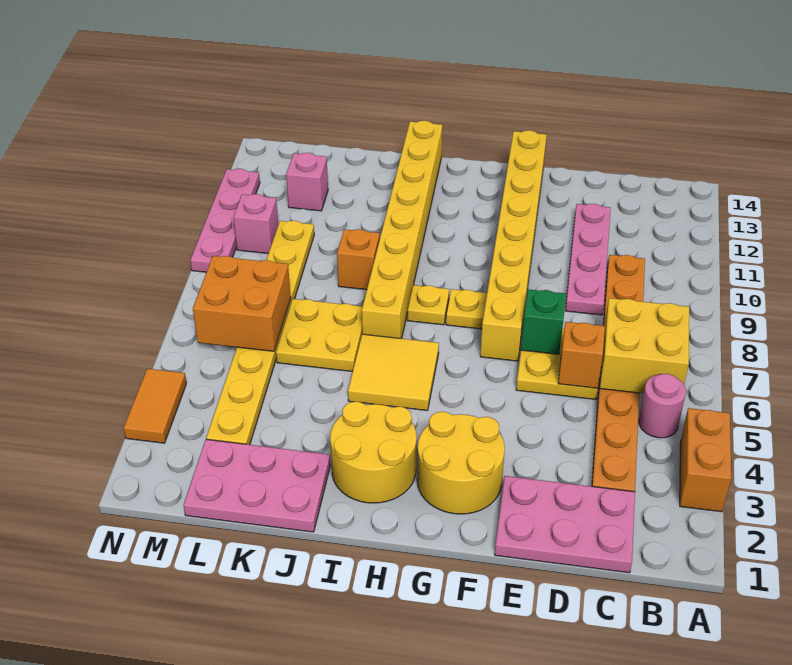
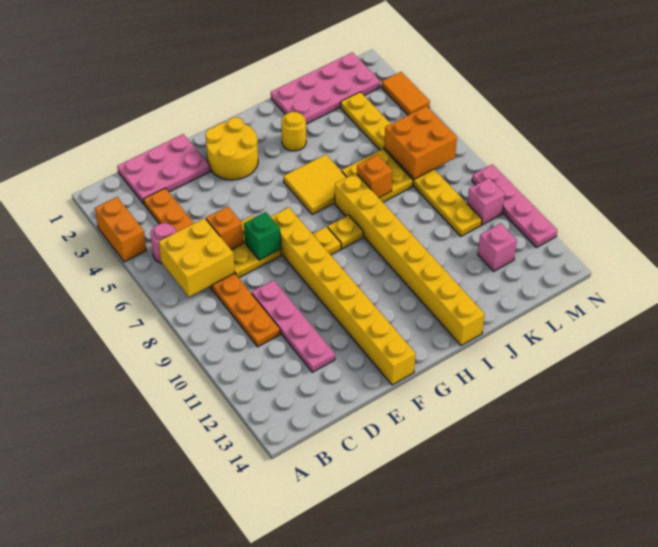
yellow 2x2 round brick [330,402,417,503] -> yellow 1x1 round brick [281,112,306,151]
pink 2x3 plate [184,439,330,532] -> pink 2x4 plate [271,53,380,124]
orange 1x1 brick [337,229,380,290] -> orange 1x1 brick moved to [357,155,393,198]

